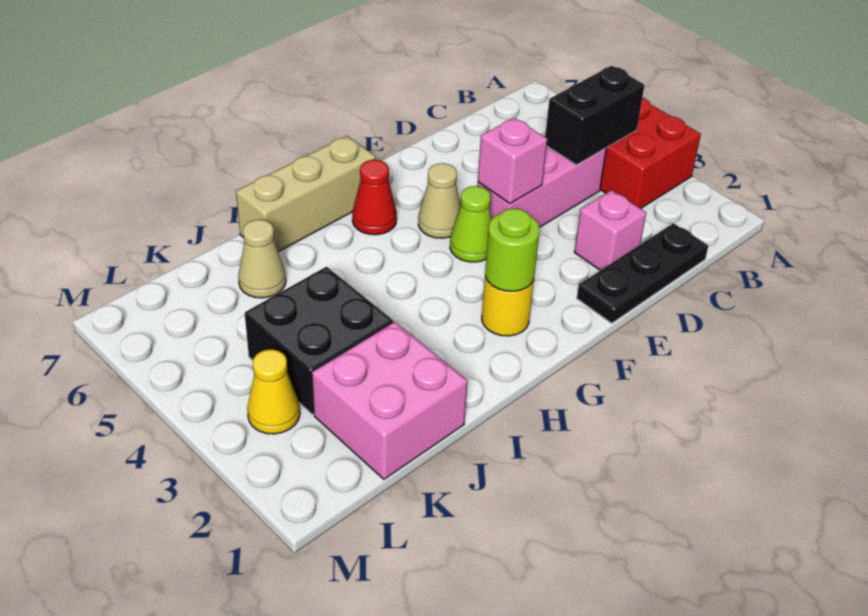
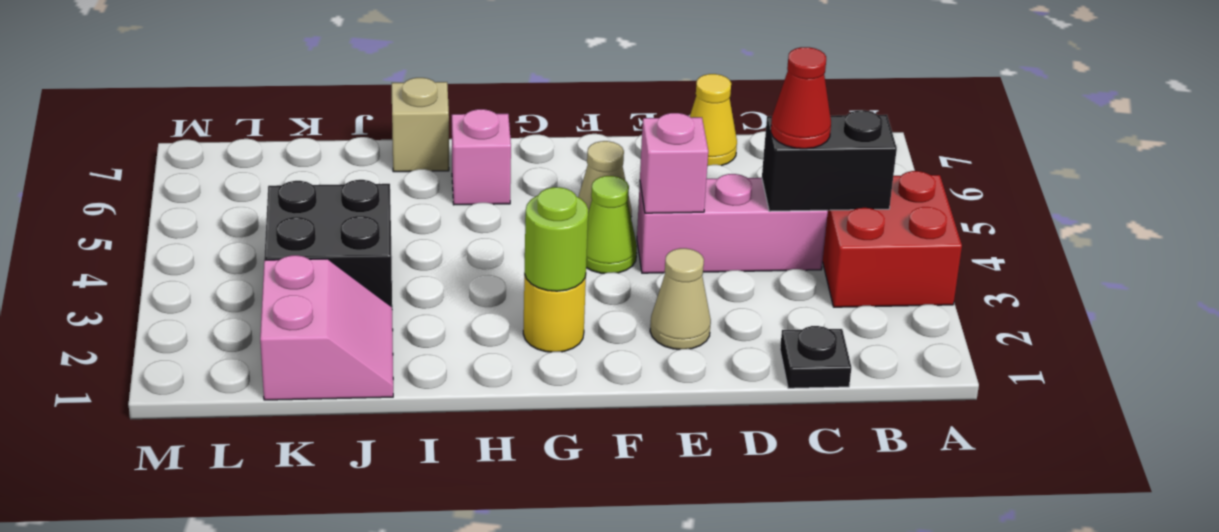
black 1x3 plate [577,223,708,323] -> black 1x1 plate [780,326,851,388]
pink 1x1 brick [574,190,646,270] -> pink 1x1 brick moved to [452,109,511,205]
red 1x1 cone [352,160,397,235] -> red 1x1 cone moved to [771,47,831,149]
tan 1x3 brick [236,136,376,252] -> tan 1x1 brick [392,78,449,172]
pink 2x2 brick [312,322,468,479] -> pink 2x2 slope [260,255,393,400]
tan 1x1 cone [238,220,286,298] -> tan 1x1 cone moved to [650,248,711,349]
yellow 1x1 cone [247,349,300,434] -> yellow 1x1 cone moved to [690,74,737,166]

